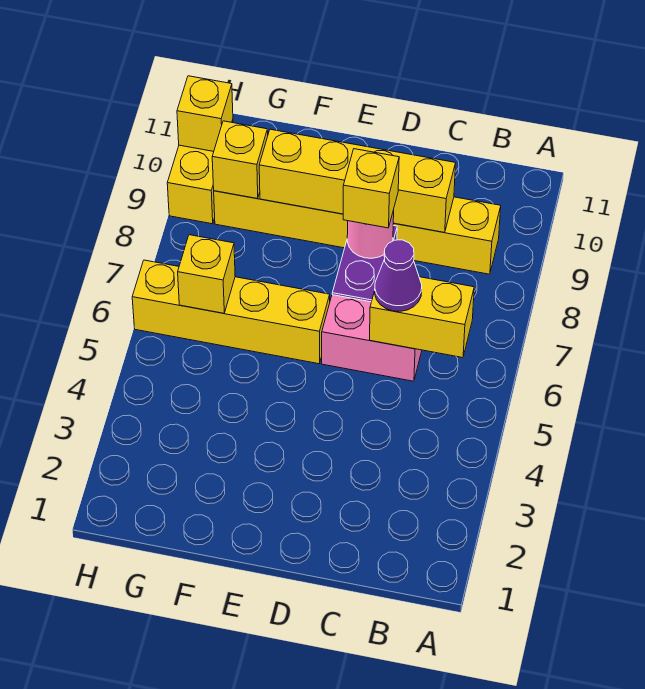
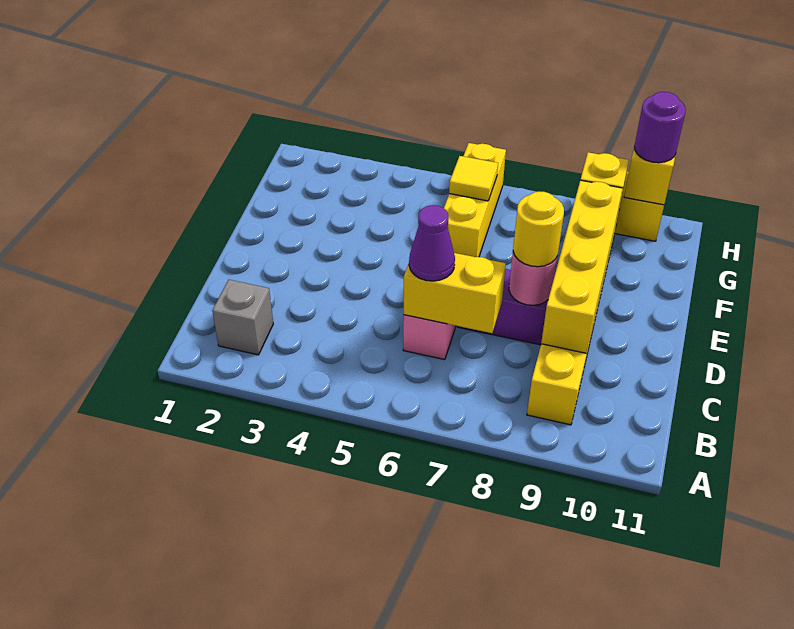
none -> grey 1x1 brick [212,280,273,355]
yellow 1x2 brick [370,277,474,358] -> yellow 1x2 brick turned to [404,253,506,333]
yellow 1x1 brick [343,149,399,228] -> yellow 1x1 round brick [513,191,564,267]
yellow 1x4 brick [132,260,330,364] -> yellow 1x3 brick [444,143,506,257]
yellow 1x1 brick [178,235,235,313] -> yellow 1x1 tile [449,156,498,201]
none -> purple 1x1 round brick [635,92,686,163]

